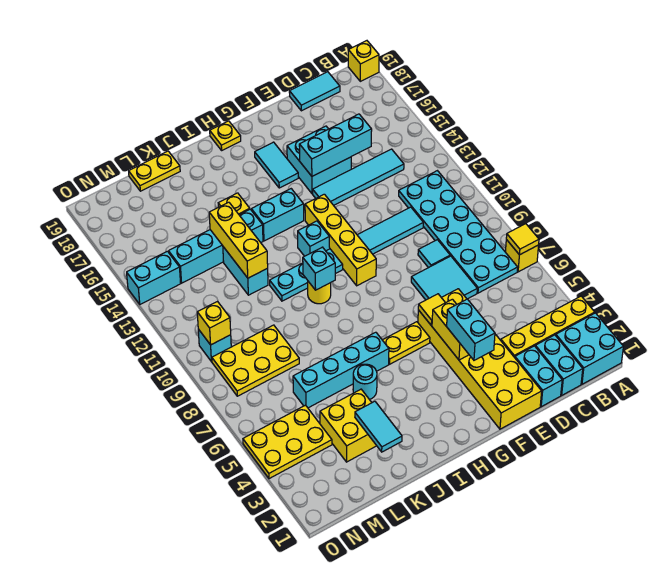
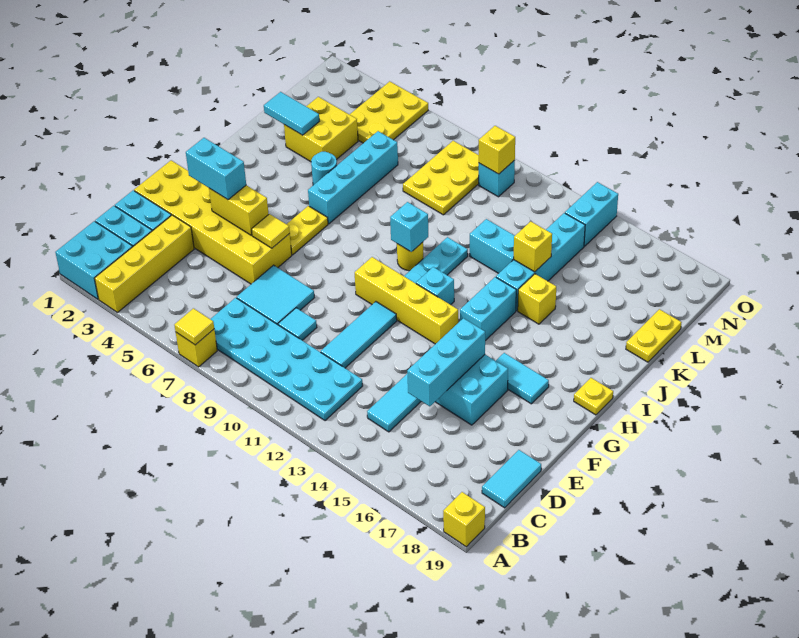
yellow 1x3 brick [209,202,268,278] -> yellow 1x1 brick [514,221,552,272]

